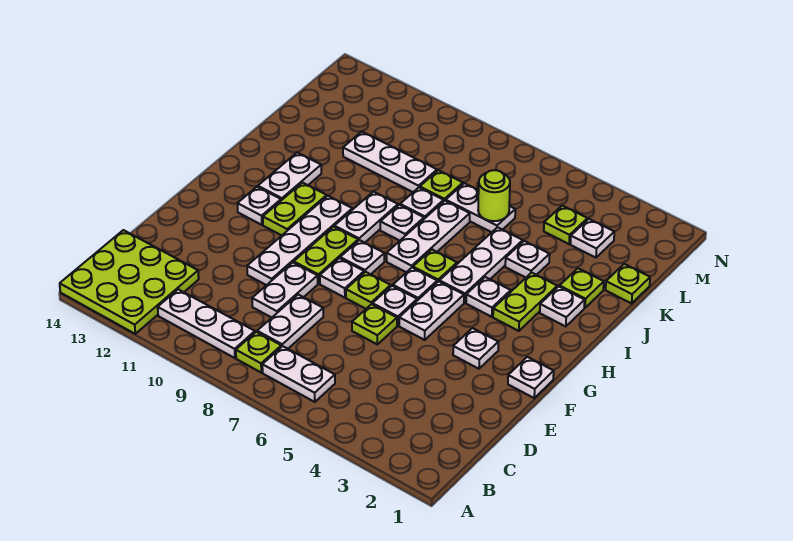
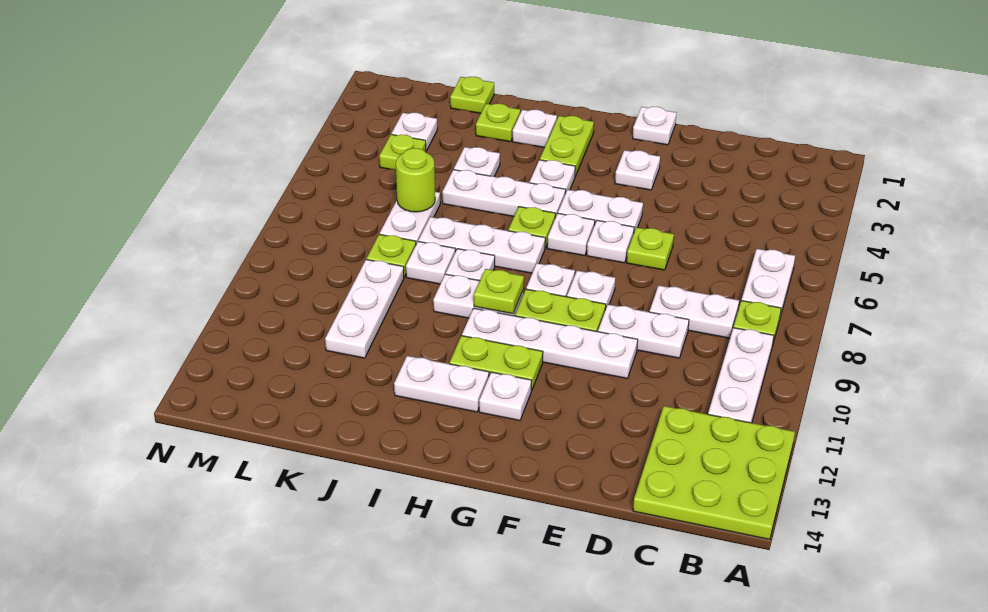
lime 1x1 plate [346,272,391,309] -> lime 1x1 plate moved to [474,269,524,314]
lime 1x2 plate [493,273,557,331] -> lime 1x2 plate turned to [540,116,594,176]

